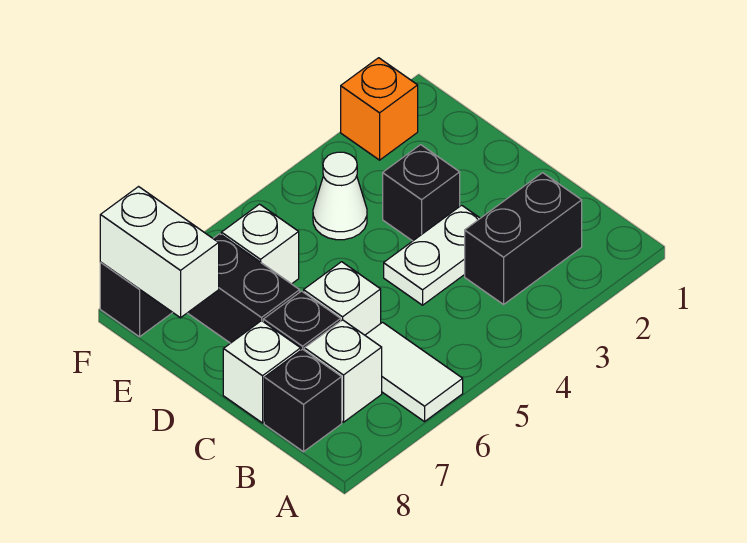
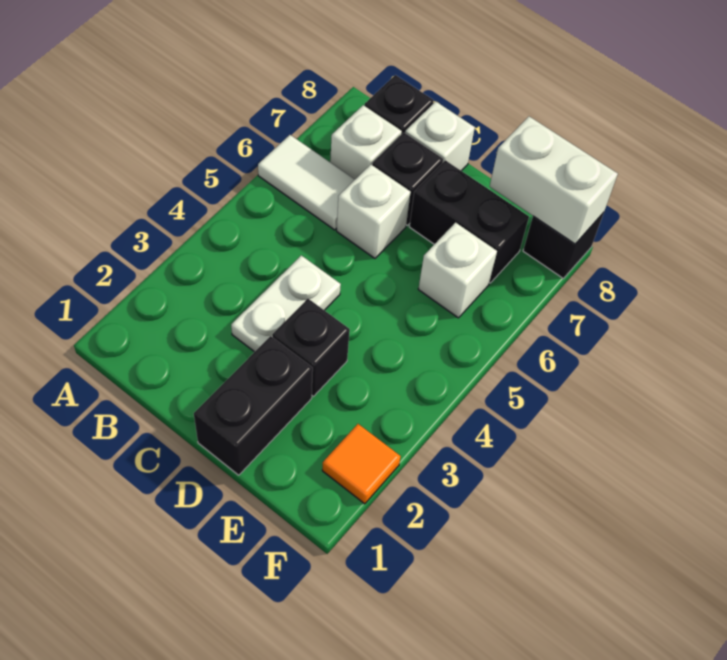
black 1x2 brick [465,173,582,304] -> black 1x2 brick moved to [194,336,313,475]
white 1x1 cone [313,152,367,240] -> none
orange 1x1 brick [341,58,418,160] -> orange 1x1 tile [322,424,401,504]

